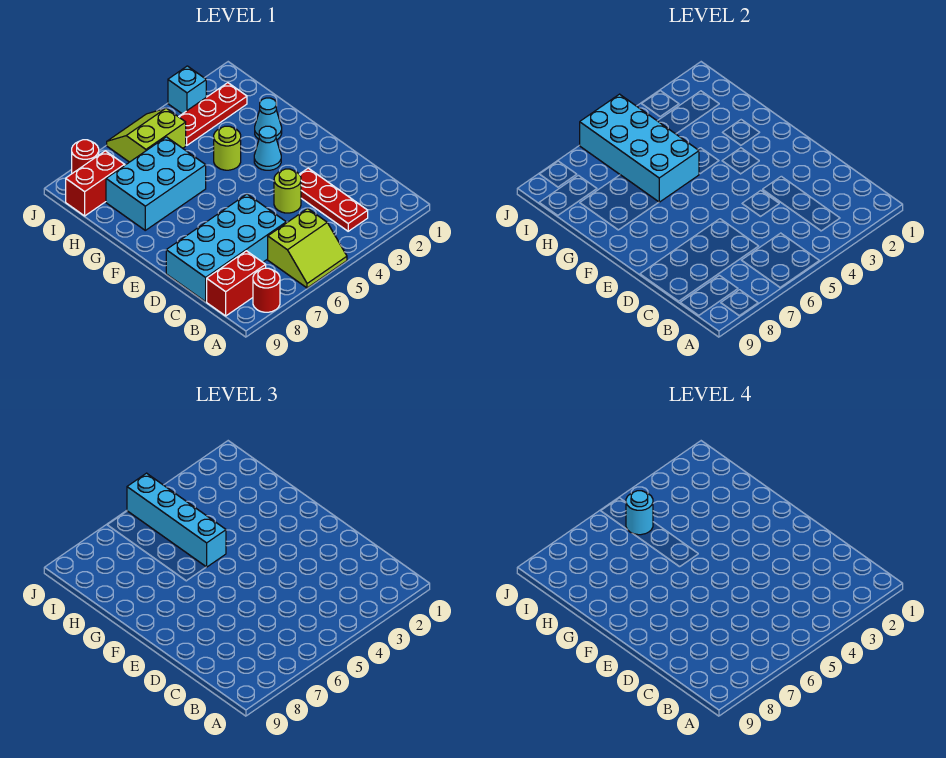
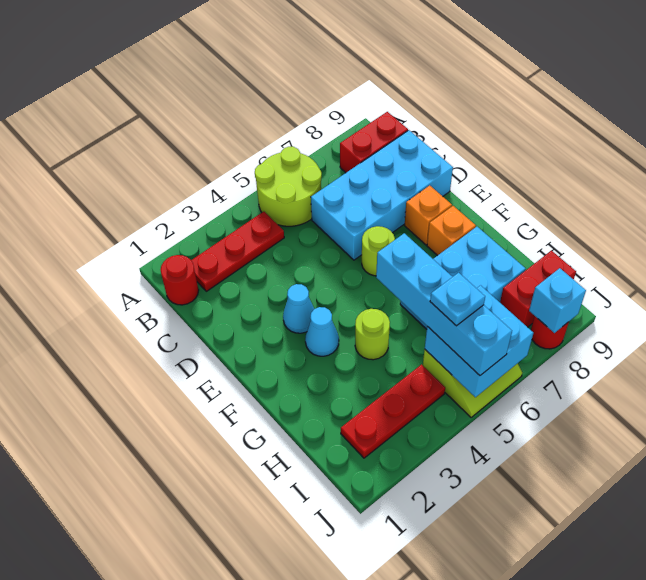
lime 2x2 slope [268,209,347,288] -> lime 2x2 round brick [255,147,322,226]
red 1x1 round brick [253,268,280,312] -> red 1x1 round brick moved to [161,255,199,305]
red 1x3 plate [299,168,368,231] -> red 1x3 plate turned to [191,212,284,291]
lime 1x1 round brick [274,169,301,213] -> lime 1x1 round brick moved to [362,226,395,276]
none -> orange 1x1 brick [405,186,452,245]
none -> orange 1x1 brick [427,206,476,256]
cyan 1x1 cone [255,98,282,139] -> cyan 1x1 cone moved to [283,284,314,333]
cyan 2x4 brick [580,94,699,202] -> cyan 2x2 brick [425,285,533,397]
cyan 1x1 round brick [626,491,653,535] -> cyan 1x1 plate [430,273,485,326]
cyan 1x1 brick [168,66,206,114] -> cyan 1x1 brick moved to [529,268,586,333]

